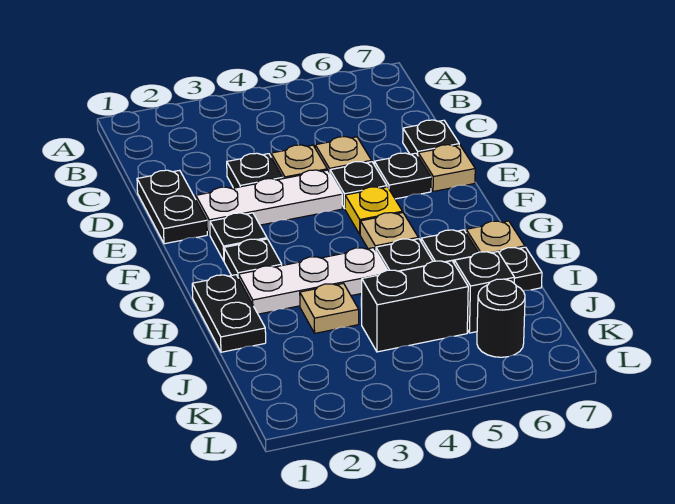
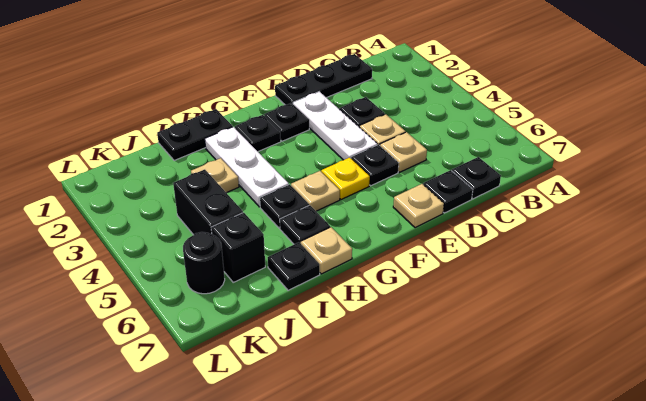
black 1x2 plate [137,170,207,244] -> black 1x3 plate [275,54,372,105]
black 1x1 plate [374,153,431,199] -> black 1x1 plate moved to [452,157,501,199]

